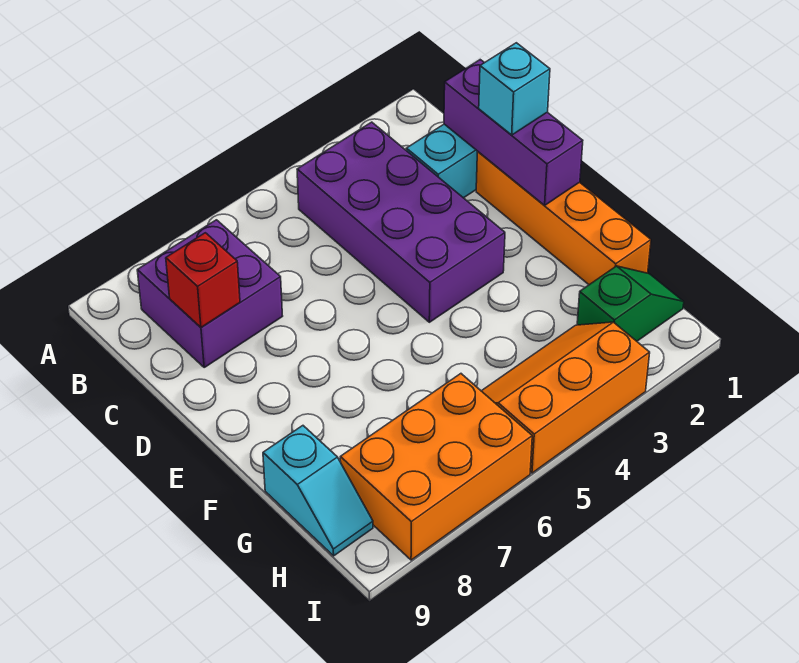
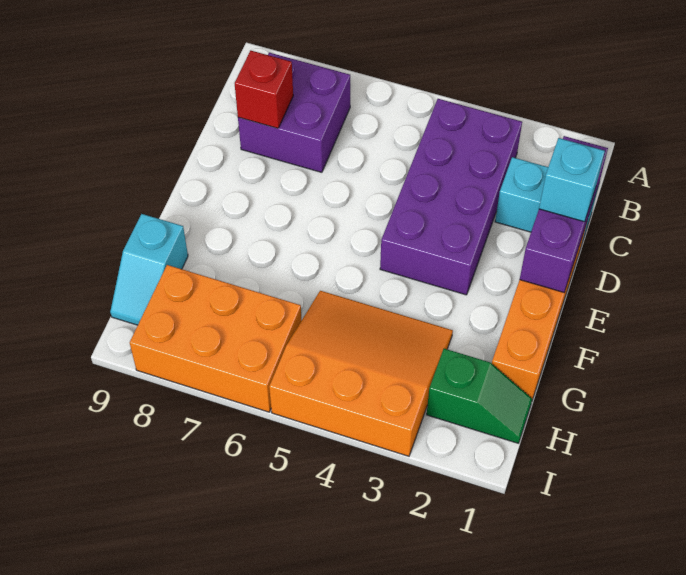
orange 2x3 slope [482,322,650,473] -> orange 3x3 slope [269,291,453,456]

